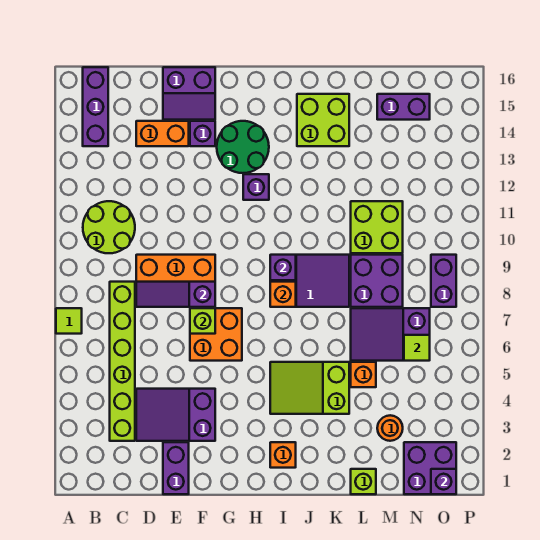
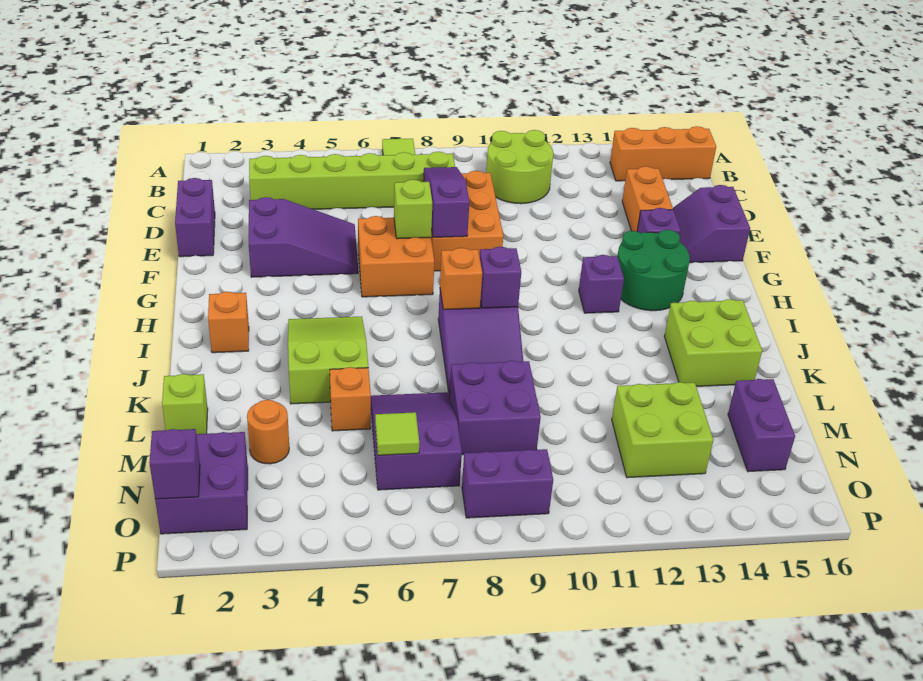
purple 1x3 brick [83,67,108,146] -> orange 1x3 brick [610,126,716,181]
purple 2x3 slope [136,389,215,441] -> purple 2x3 slope turned to [249,197,358,277]
purple 1x2 brick [163,442,189,494] -> purple 1x2 brick turned to [175,178,215,257]
lime 2x2 brick [351,201,403,253] -> lime 2x2 brick moved to [612,382,713,478]

